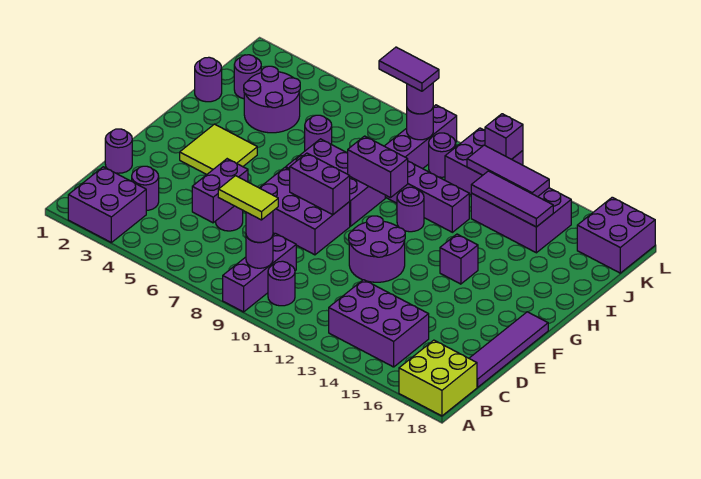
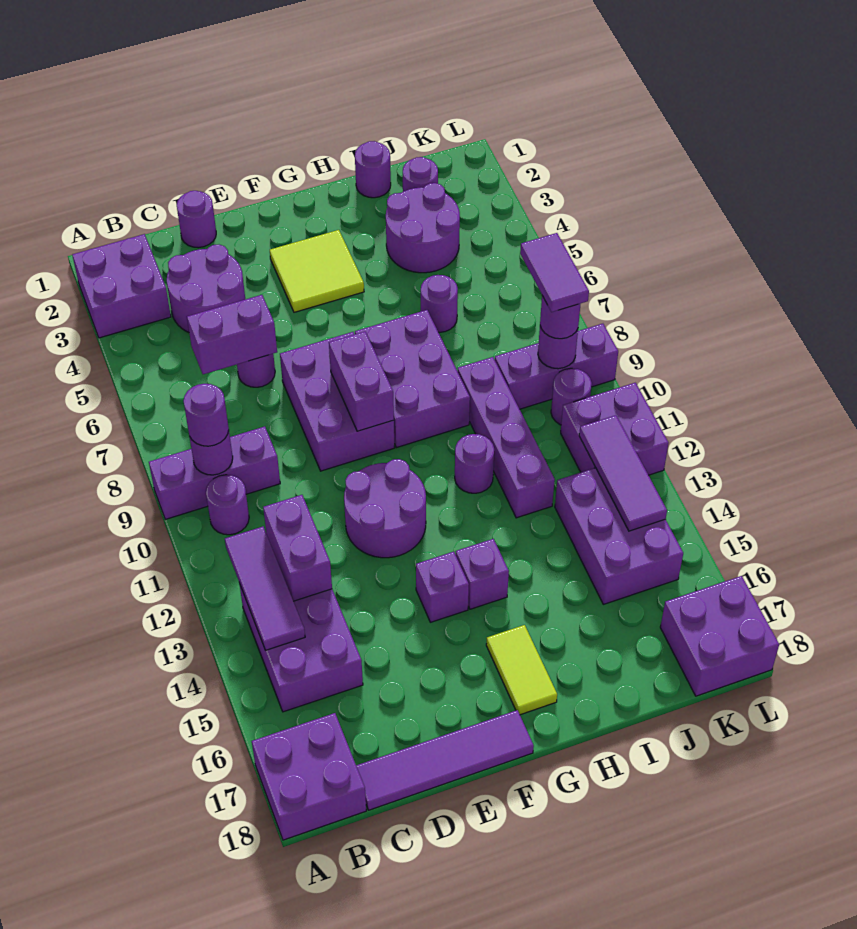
lime 2x2 brick [399,340,477,416] -> purple 2x2 brick [252,713,366,840]
lime 1x2 tile [218,176,278,220] -> lime 1x2 tile moved to [486,625,557,715]
purple 1x1 round brick [132,166,159,211] -> purple 2x2 round brick [167,245,245,332]
purple 1x2 brick [348,136,408,198] -> purple 1x2 brick moved to [263,495,332,601]
purple 1x3 tile [471,171,553,227] -> purple 1x3 tile moved to [225,527,305,650]
purple 1x1 brick [485,114,523,159] -> purple 1x1 brick moved to [416,552,469,622]

